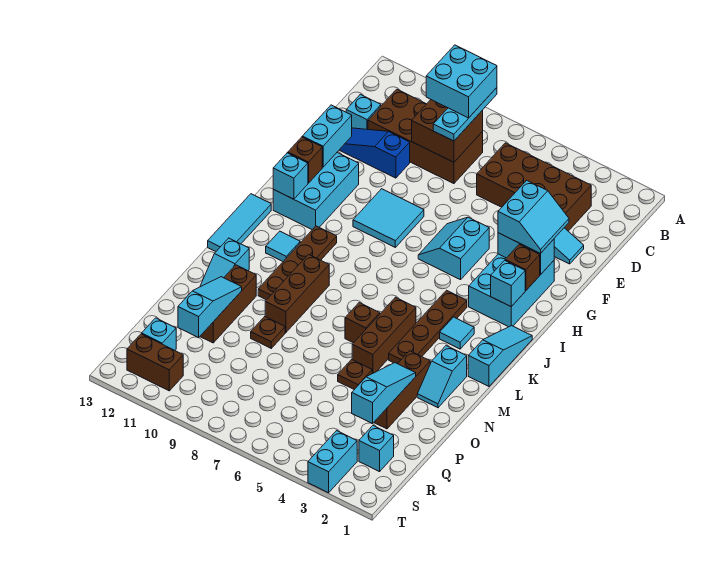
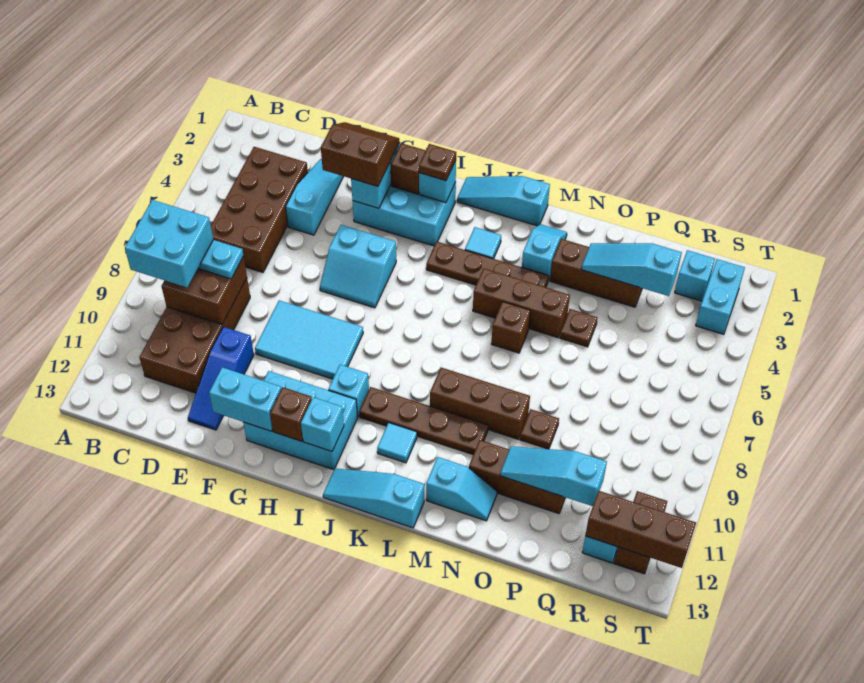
cyan 1x1 brick [346,94,381,130] -> cyan 1x1 brick moved to [328,365,369,417]
cyan 2x2 slope [498,180,569,254] -> brown 2x2 slope [321,122,400,187]
cyan 2x2 tile [353,189,424,247] -> cyan 2x3 tile [255,300,363,379]
none -> brown 1x1 plate [419,144,456,181]
cyan 1x3 tile [208,194,271,251] -> cyan 1x3 slope [323,468,424,528]
cyan 1x2 slope [417,346,467,408] -> cyan 1x2 slope turned to [522,224,567,281]
none -> brown 1x3 brick [585,491,696,568]
cyan 1x2 brick [308,431,357,493] -> cyan 1x2 brick turned to [696,259,745,334]

